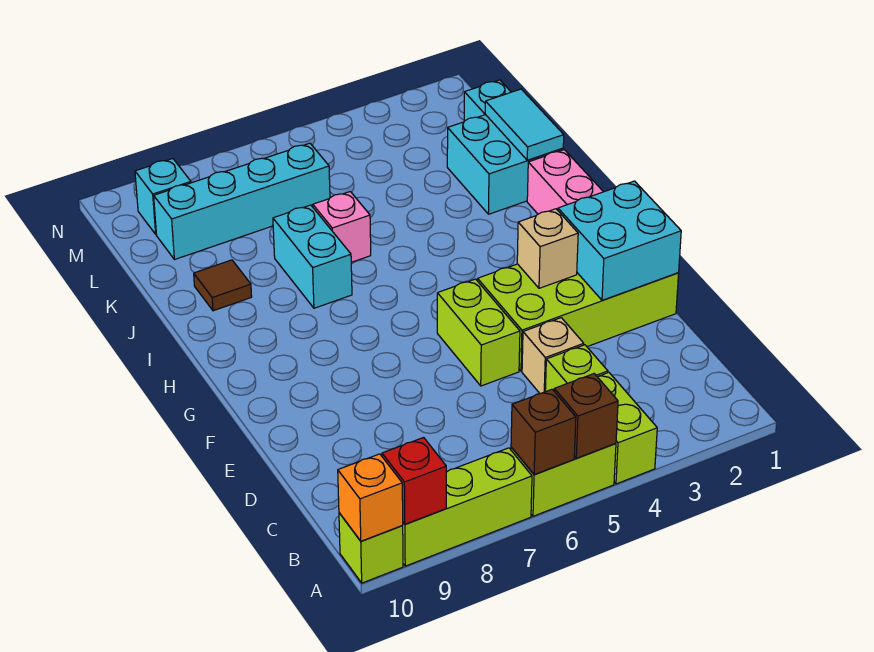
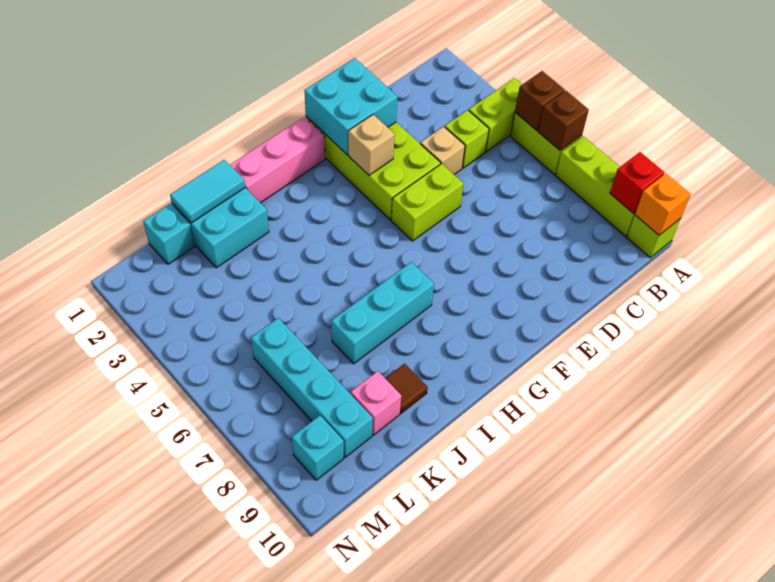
cyan 1x2 brick [273,205,352,308] -> cyan 1x3 brick [331,262,434,364]
pink 1x1 brick [313,192,371,262] -> pink 1x1 brick moved to [351,371,401,435]

